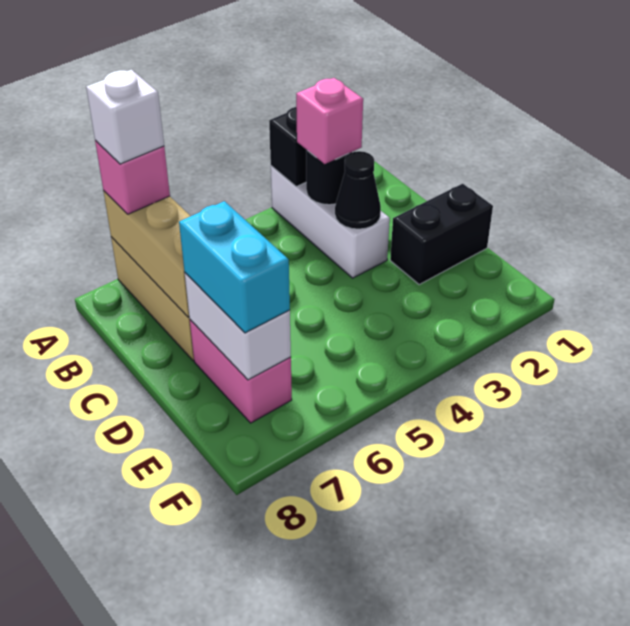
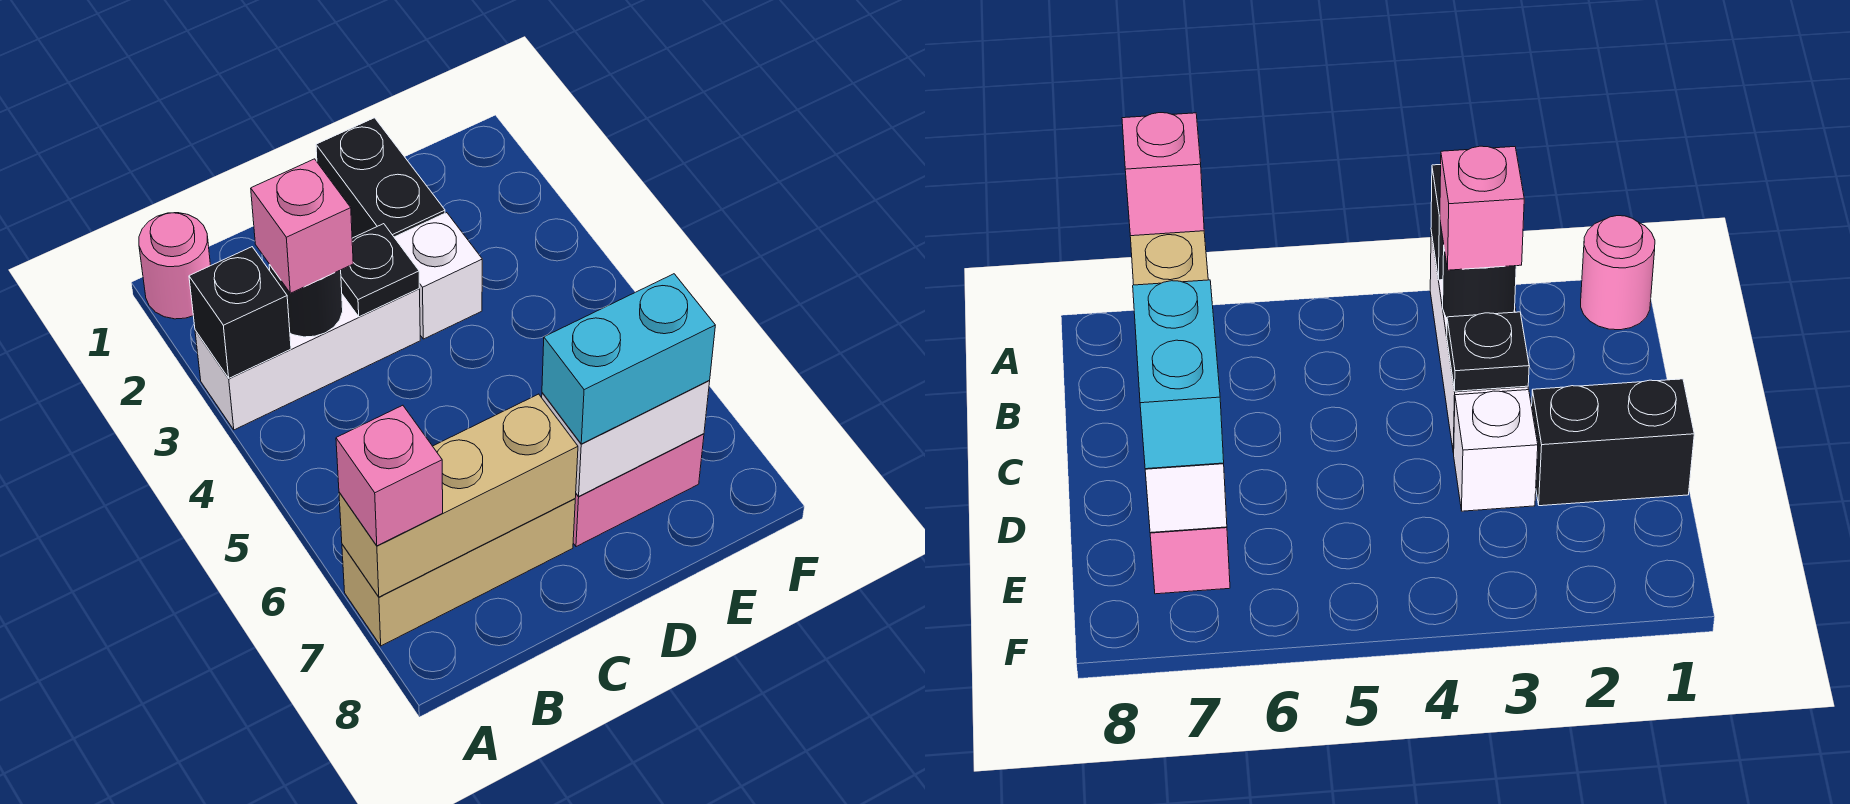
none -> pink 1x1 round brick [139,213,211,319]
white 1x1 brick [86,69,164,164] -> white 1x1 brick moved to [394,213,482,339]
black 1x1 cone [335,151,381,229] -> black 1x1 plate [341,224,419,317]

